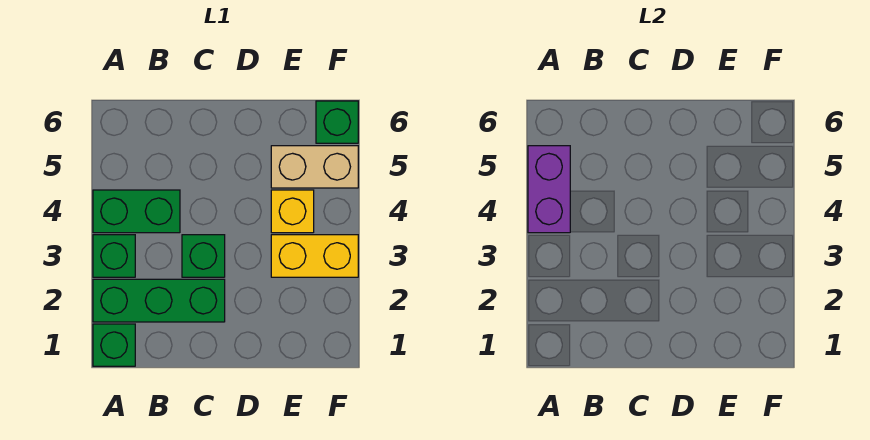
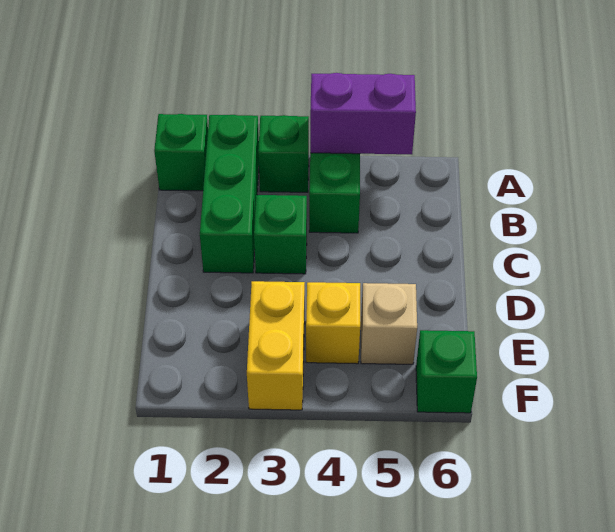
tan 1x2 brick [271,146,358,188] -> tan 1x1 brick [361,283,417,364]

